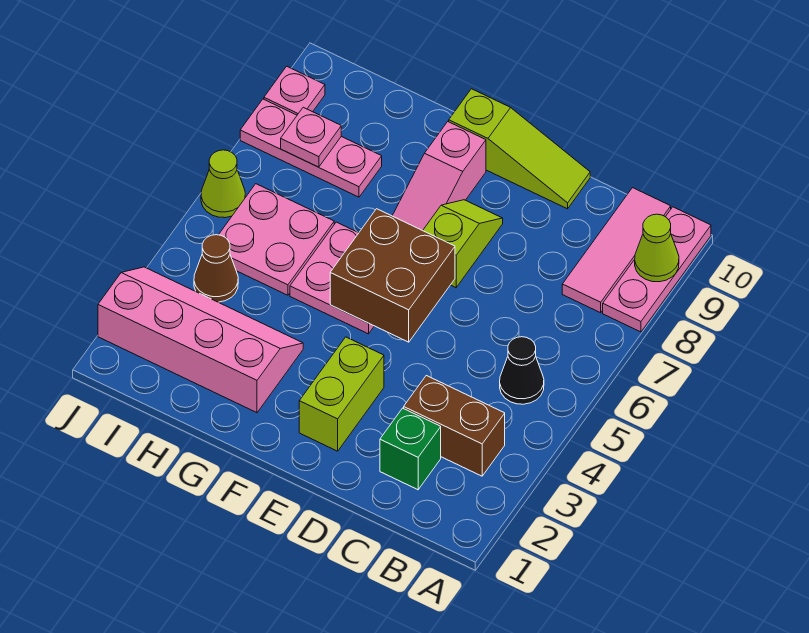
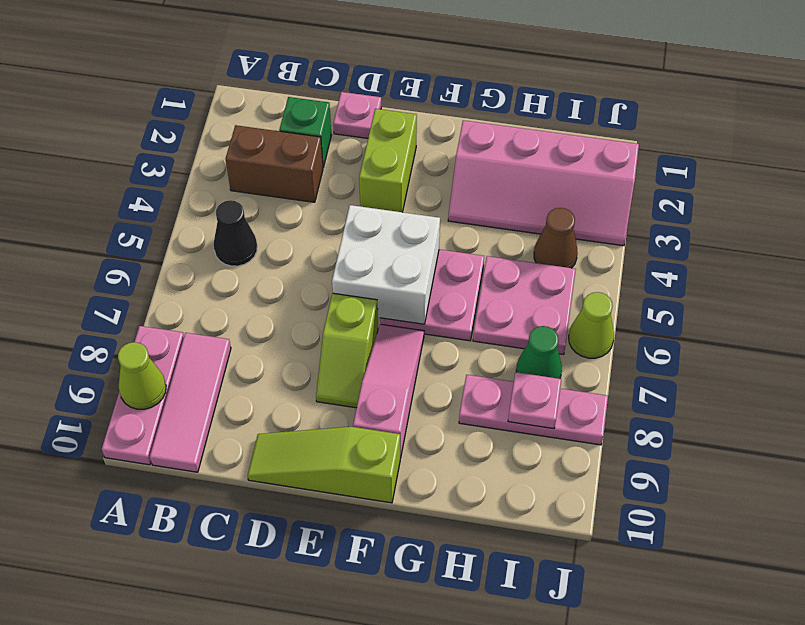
brown 2x2 brick [330,209,455,342] -> white 2x2 brick [332,205,440,324]
none -> green 1x1 cone [516,326,562,379]
pink 1x1 plate [264,66,325,115] -> pink 1x1 plate moved to [333,92,381,138]

